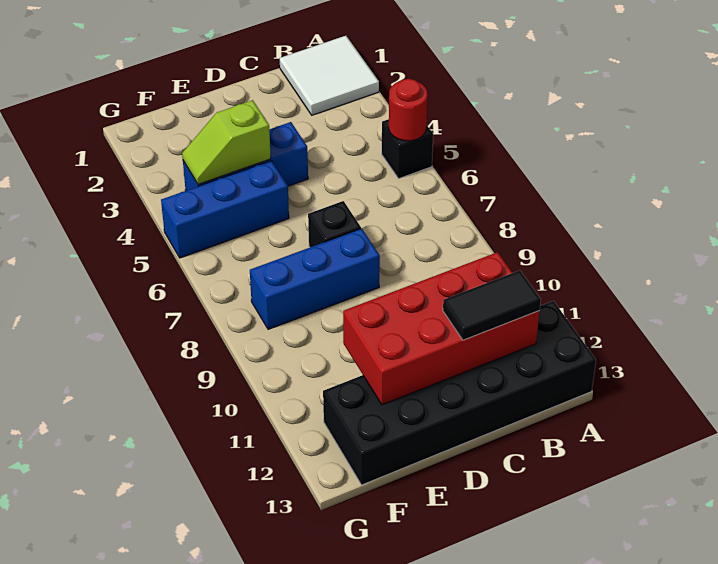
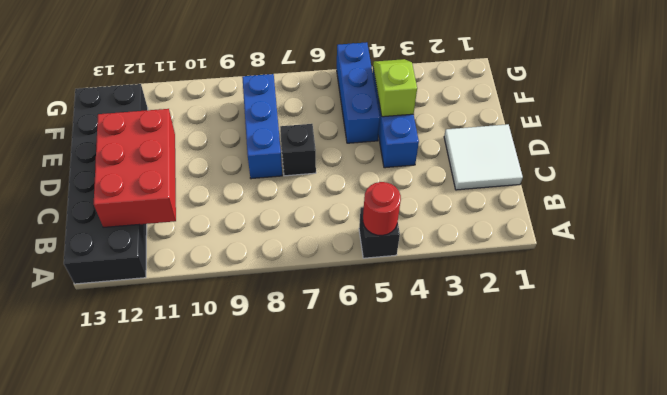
white 2x2 tile [280,36,379,115] -> white 2x2 tile moved to [444,124,523,190]
red 2x4 brick [343,252,539,405] -> red 2x3 brick [94,109,176,227]
black 1x2 tile [443,270,541,340] -> none

